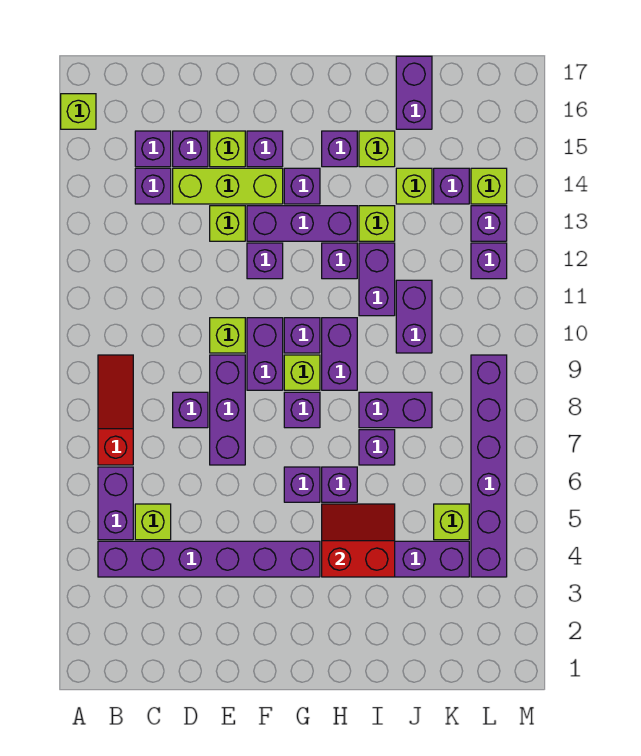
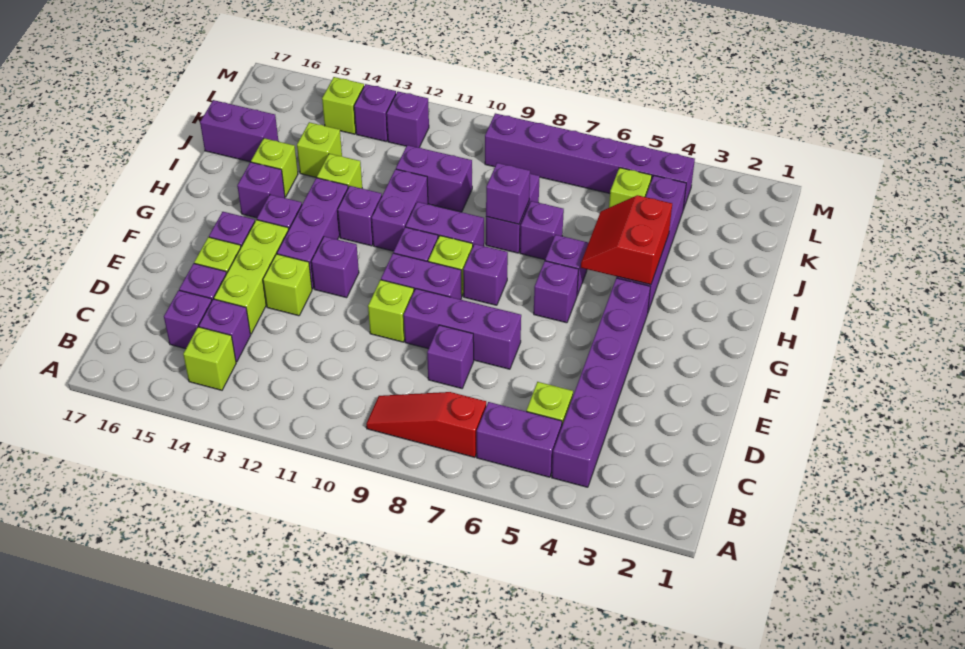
lime 1x1 brick [61,94,96,129] -> lime 1x1 brick moved to [183,327,236,390]
purple 1x2 brick [359,243,395,316] -> purple 1x2 brick turned to [372,169,428,251]
purple 1x1 brick [434,168,469,204] -> purple 1x1 brick moved to [486,163,530,224]

